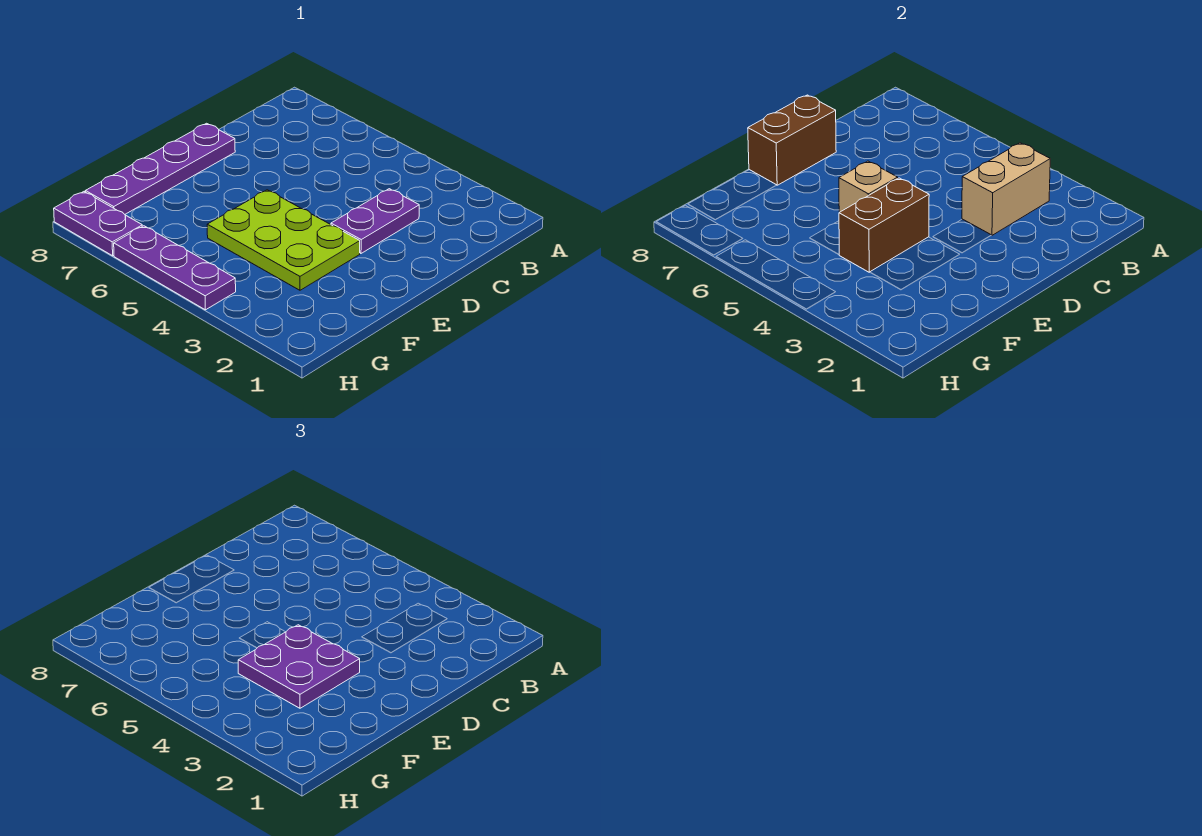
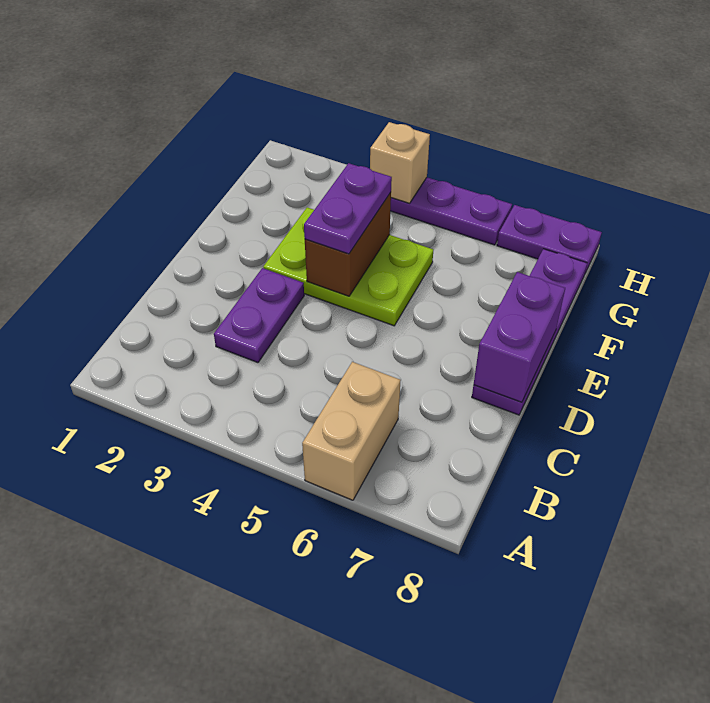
tan 1x2 brick [962,143,1050,235] -> tan 1x2 brick moved to [302,362,401,500]
brown 1x2 brick [748,95,836,185] -> purple 1x2 brick [474,272,565,402]
purple 2x2 plate [238,625,360,708] -> purple 1x2 plate [304,163,392,254]
tan 1x1 brick [839,161,898,212] -> tan 1x1 brick moved to [370,122,430,203]

